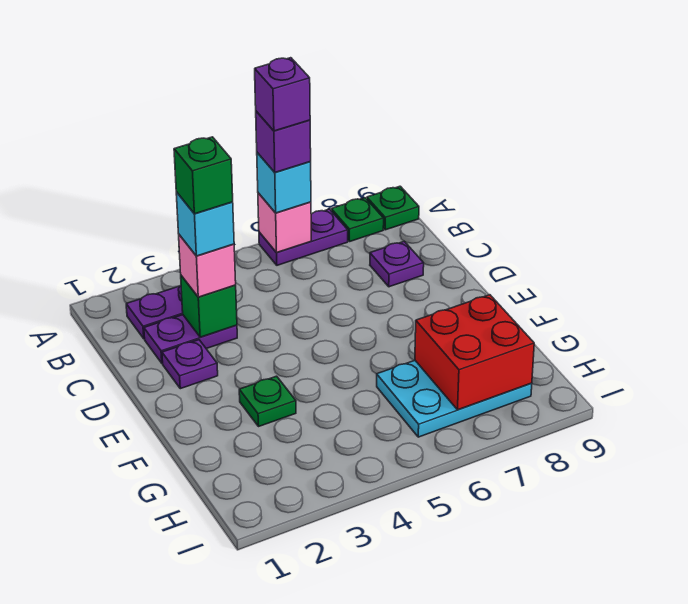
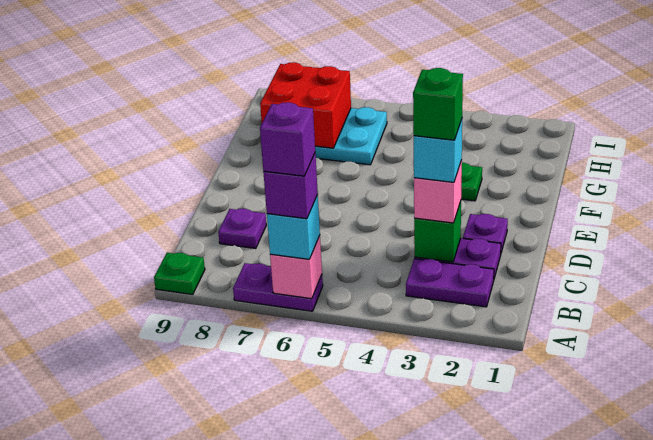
green 1x1 plate [331,198,384,242] -> none

